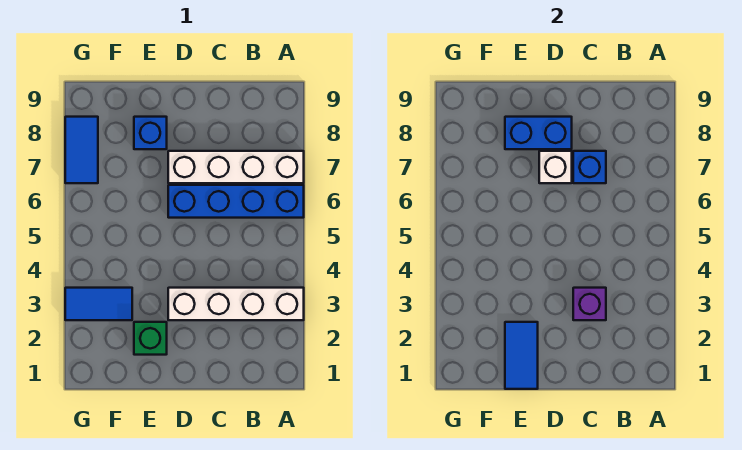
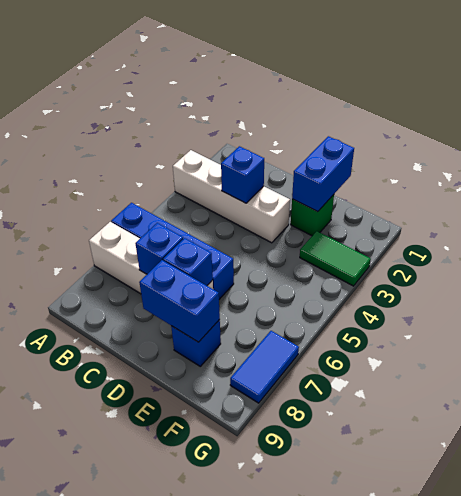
purple 1x1 brick [573,288,606,320] -> blue 1x1 brick [221,146,264,203]
white 1x1 brick [539,151,572,183] -> blue 1x1 brick [163,238,213,286]
blue 1x2 tile [505,322,538,389] -> blue 1x2 brick [292,136,354,212]
blue 1x2 tile [65,288,132,320] -> green 1x2 tile [300,231,371,286]

